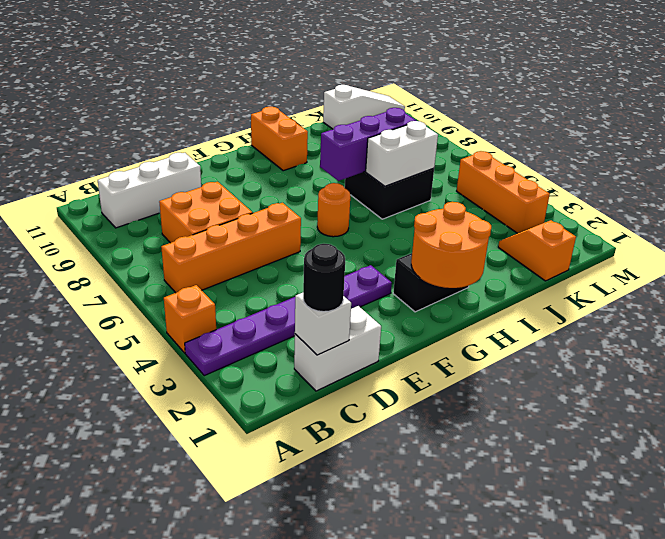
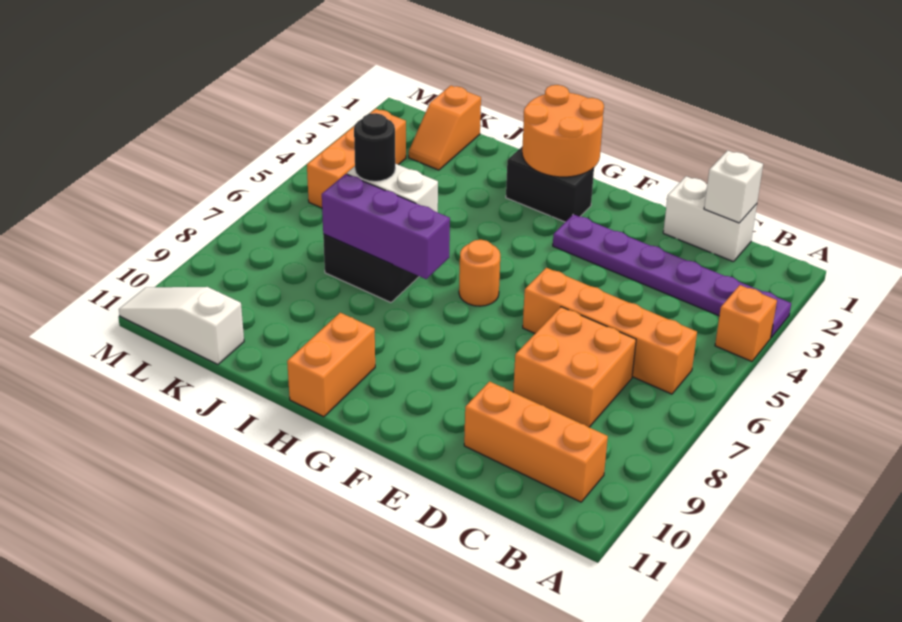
white 1x3 brick [98,153,201,228] -> orange 1x3 brick [464,382,608,502]
black 1x1 round brick [303,243,345,312] -> black 1x1 round brick moved to [354,113,395,181]

